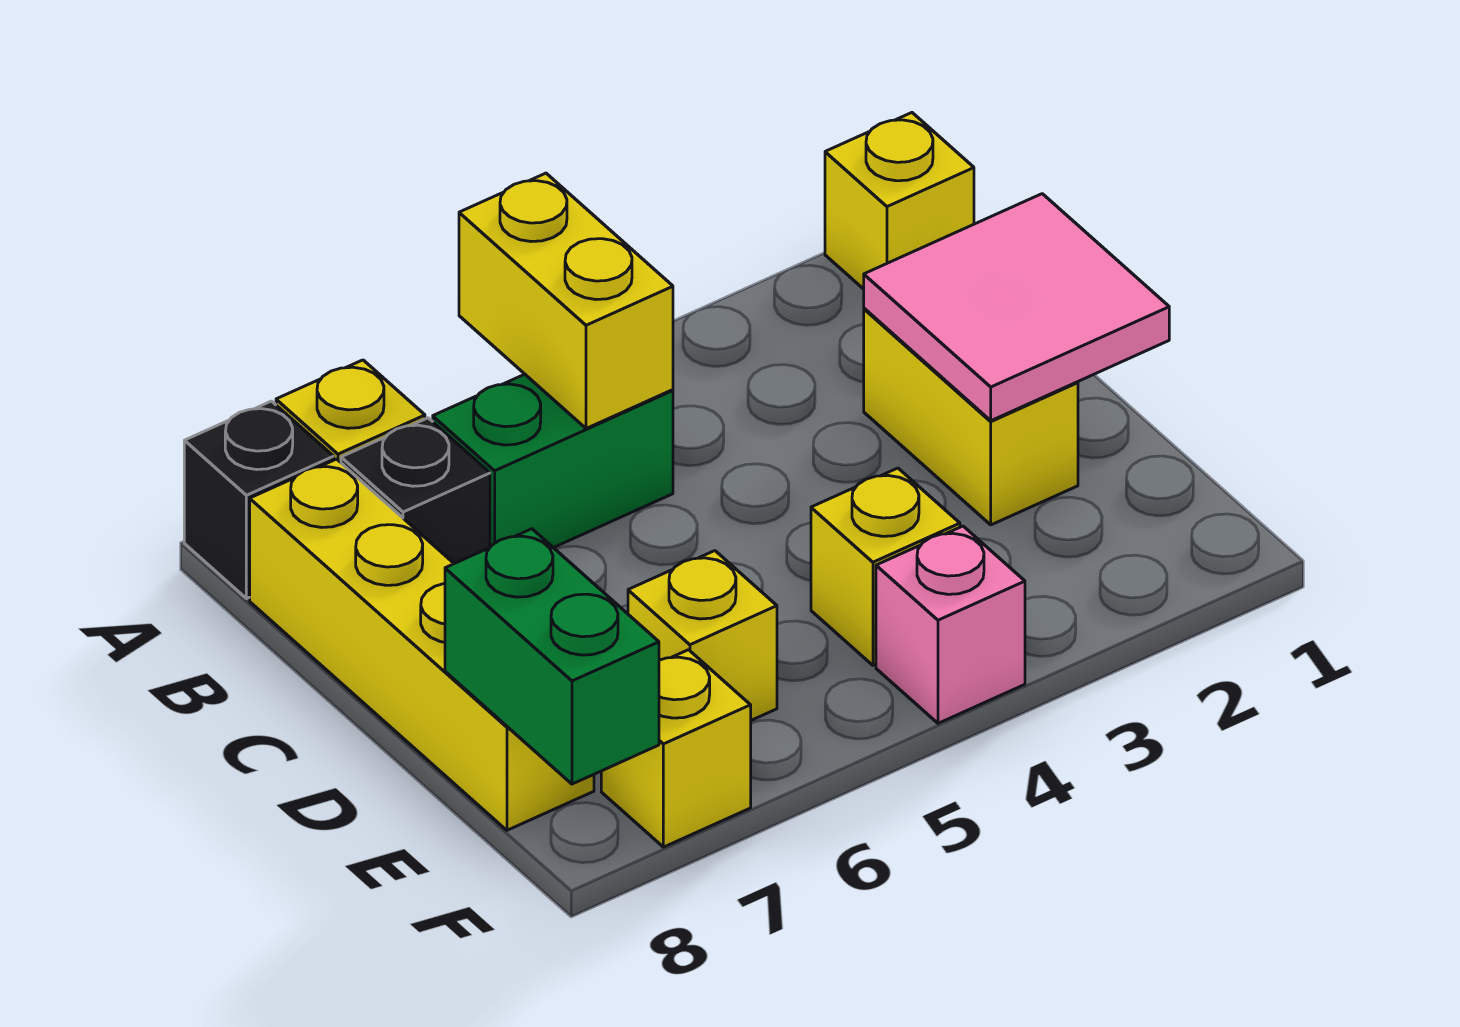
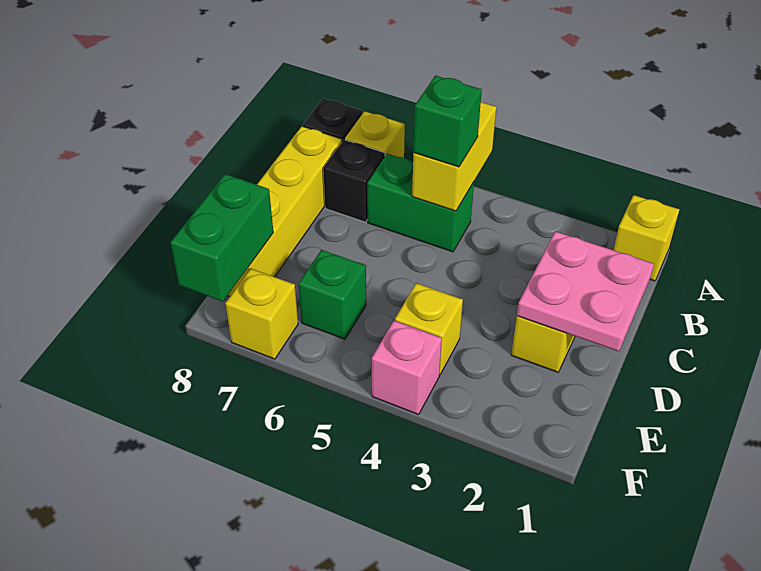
none -> green 1x1 brick [413,76,482,167]
pink 2x2 tile [864,194,1169,421] -> pink 2x2 plate [517,231,654,351]
yellow 1x1 brick [628,551,777,720] -> green 1x1 brick [298,250,366,339]

